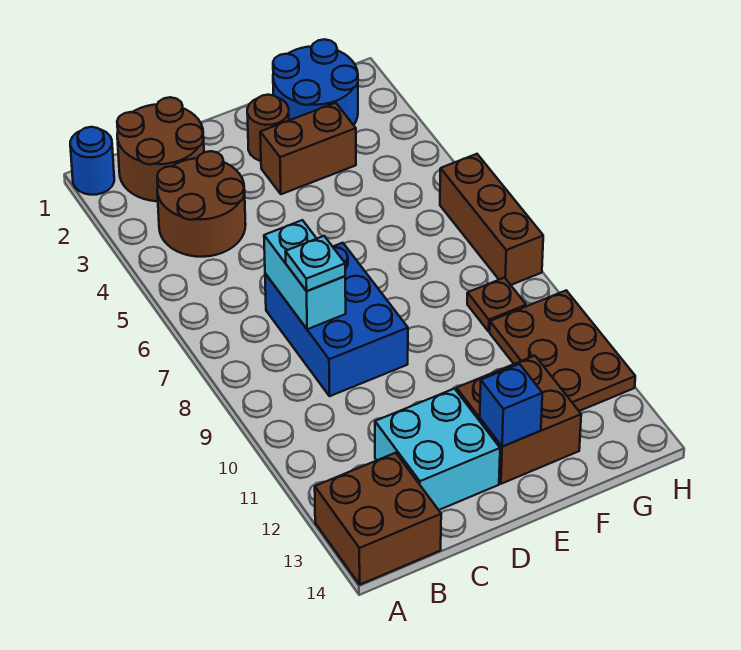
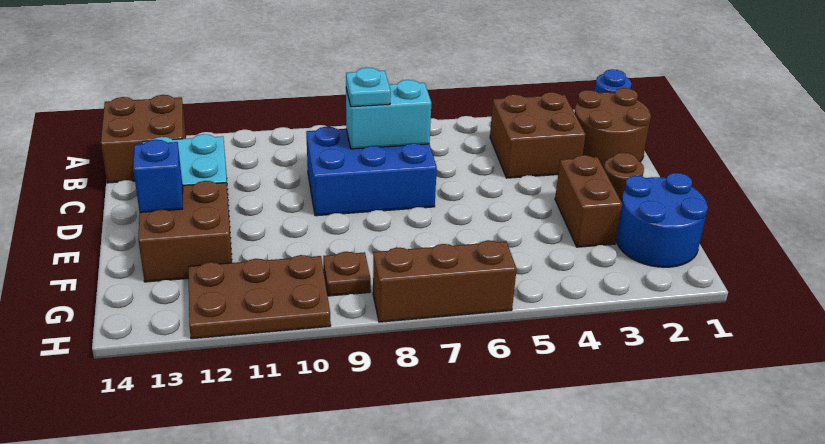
brown 2x2 round brick [157,151,246,257] -> brown 2x2 brick [490,92,586,178]

